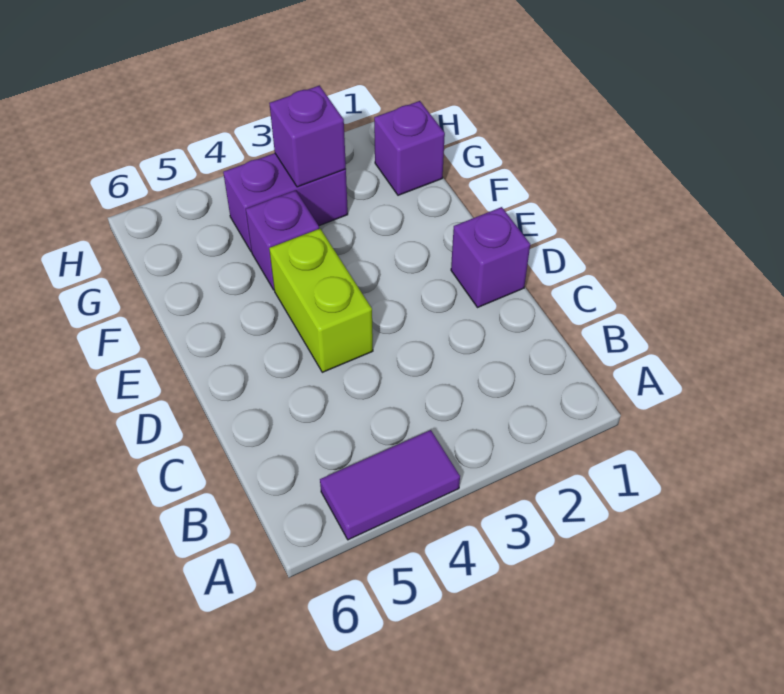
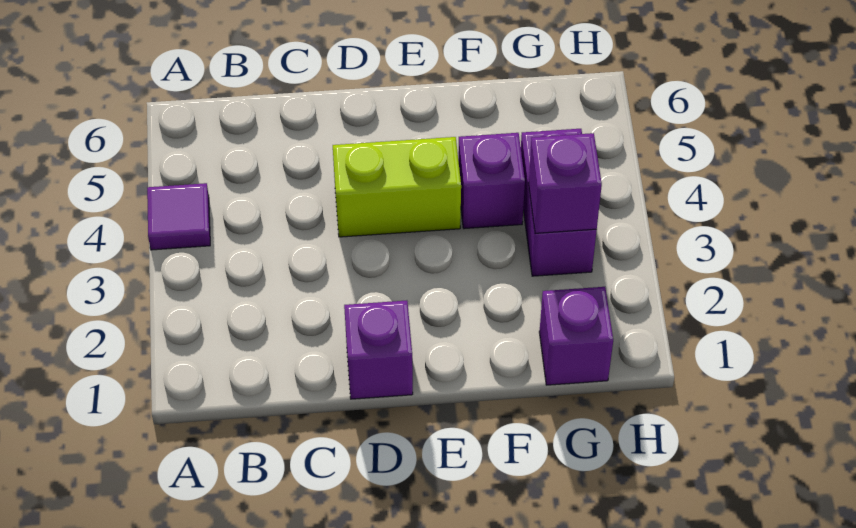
purple 1x2 tile [320,430,460,540] -> purple 1x1 tile [147,183,210,250]

